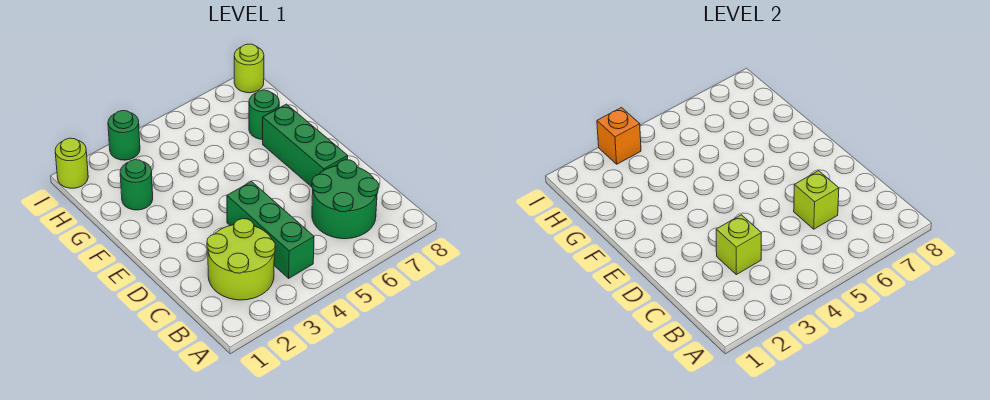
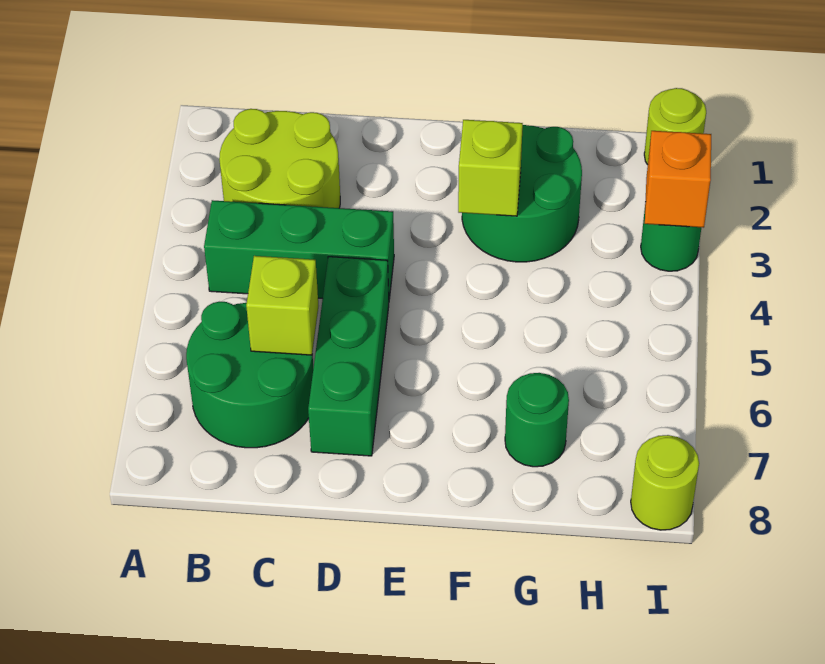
lime 1x1 brick [716,215,761,275] -> lime 1x1 brick moved to [458,120,523,216]
green 1x3 brick [263,104,348,187] -> green 1x3 brick turned to [308,257,389,456]
green 1x1 round brick [120,160,153,210] -> green 2x2 round brick [462,125,582,262]

